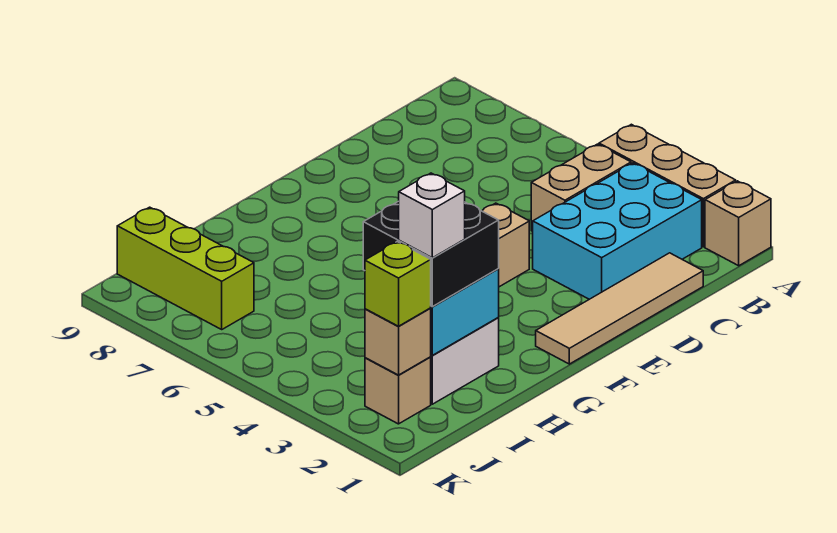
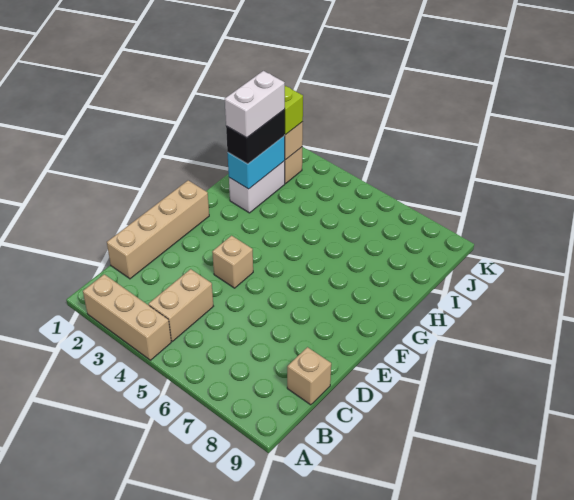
tan 1x1 brick [705,181,771,266] -> tan 1x1 brick moved to [287,347,331,405]
cyan 2x3 brick [533,163,702,299] -> none
tan 1x4 tile [536,253,703,364] -> tan 1x4 brick [107,180,209,279]
black 2x2 brick [363,201,499,307] -> black 1x2 brick [226,110,285,164]
white 1x1 brick [399,173,465,258] -> white 1x2 brick [225,71,285,138]
lime 1x3 brick [117,207,254,329] -> none

